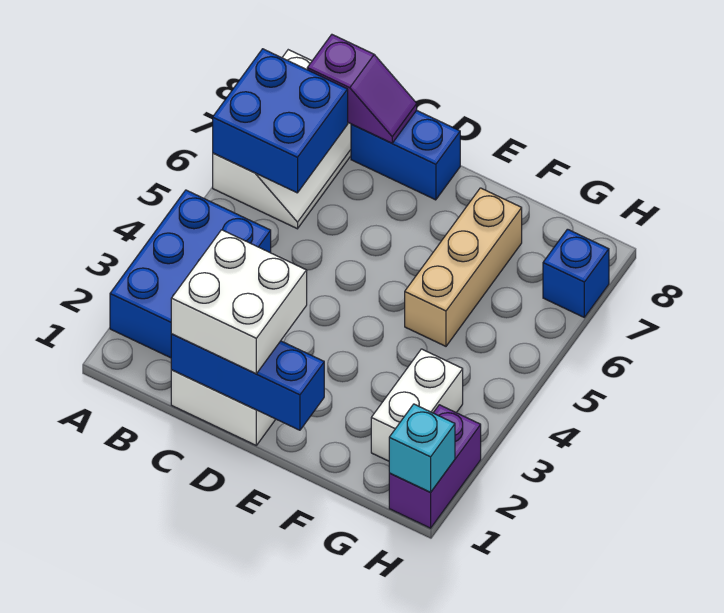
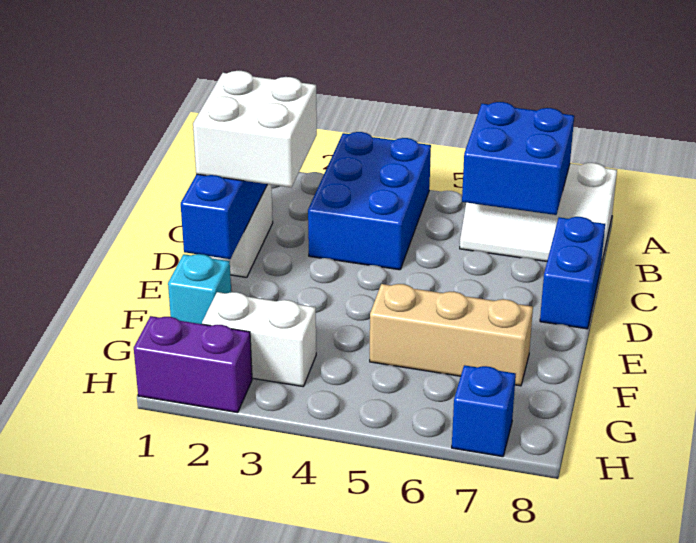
blue 2x3 brick [110,190,271,358] -> blue 2x3 brick turned to [308,132,431,270]
purple 1x2 slope [307,35,417,143] -> none
cyan 1x1 brick [389,404,455,492] -> cyan 1x1 brick moved to [168,254,231,324]

